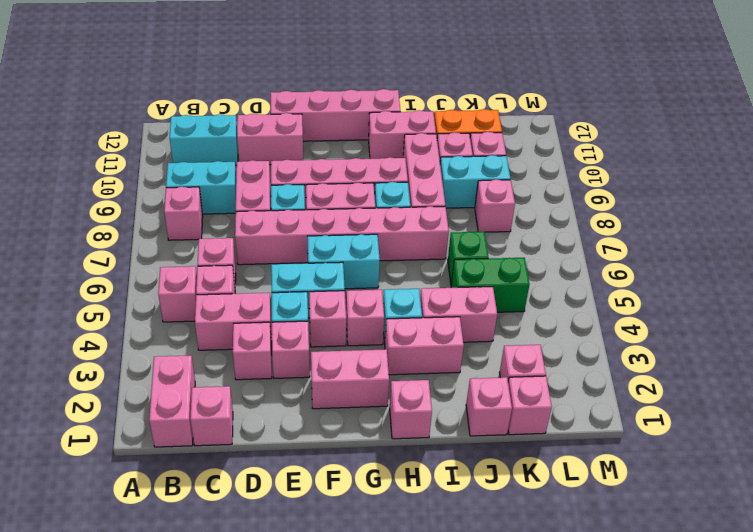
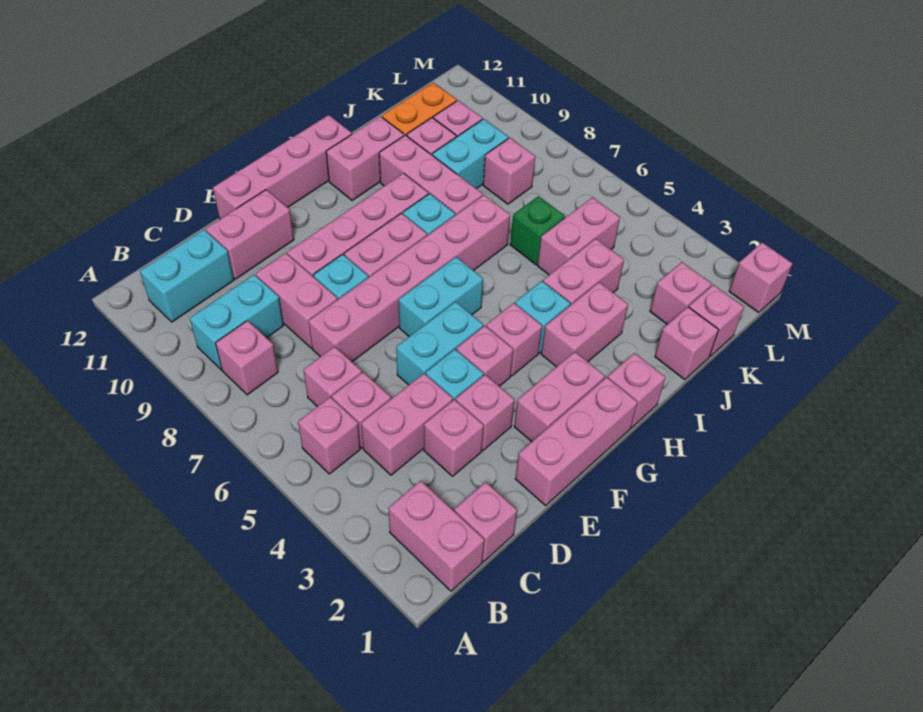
none -> pink 1x3 brick [515,377,638,505]
green 1x2 brick [451,258,530,312] -> pink 1x2 brick [538,198,620,275]
none -> pink 1x1 brick [729,243,793,313]

